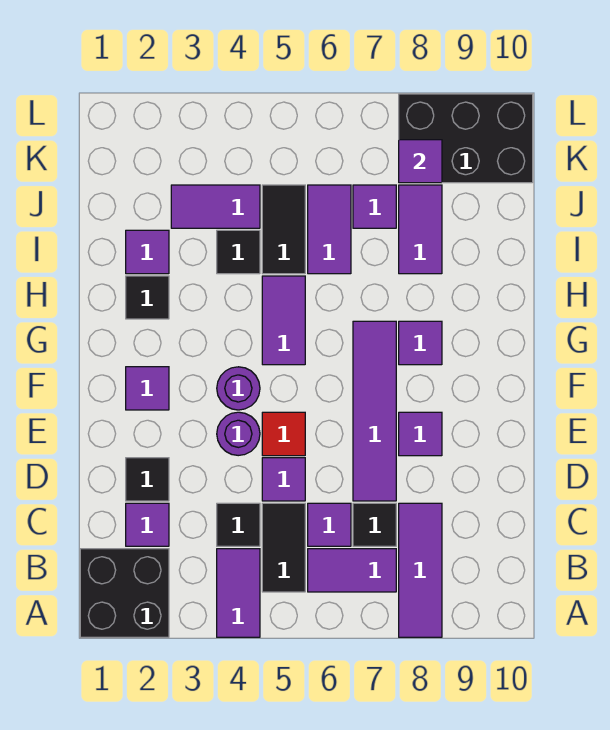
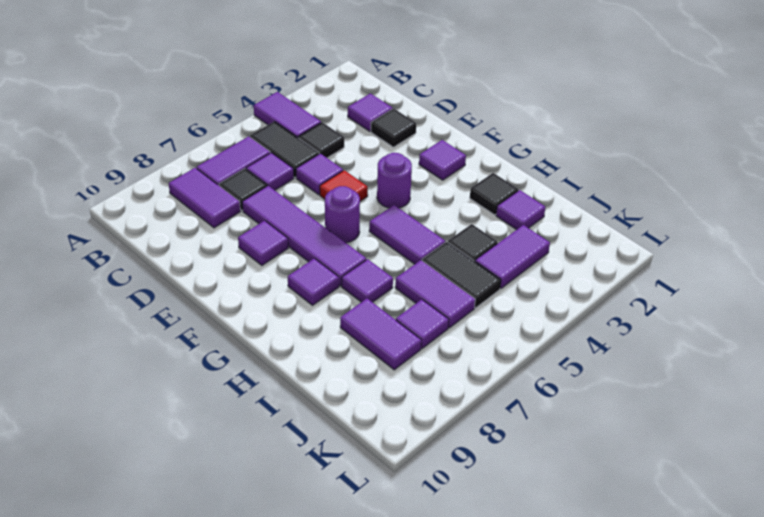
black 2x2 brick [80,549,169,637] -> none
purple 1x3 tile [399,503,442,637] -> purple 1x2 tile [169,168,240,228]
purple 1x1 round brick [217,412,260,456] -> purple 1x1 round brick moved to [325,186,360,243]
black 2x3 brick [399,94,533,183] -> none
purple 1x1 tile [399,140,442,183] -> purple 1x1 tile moved to [342,259,393,302]

